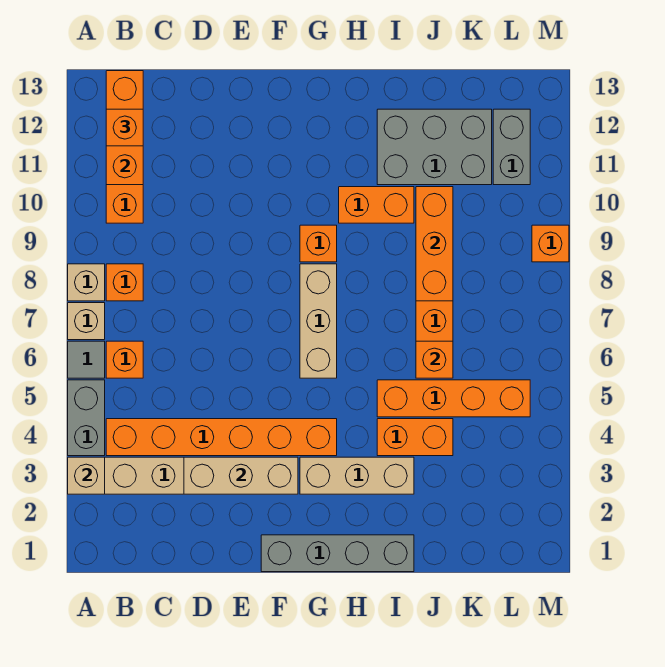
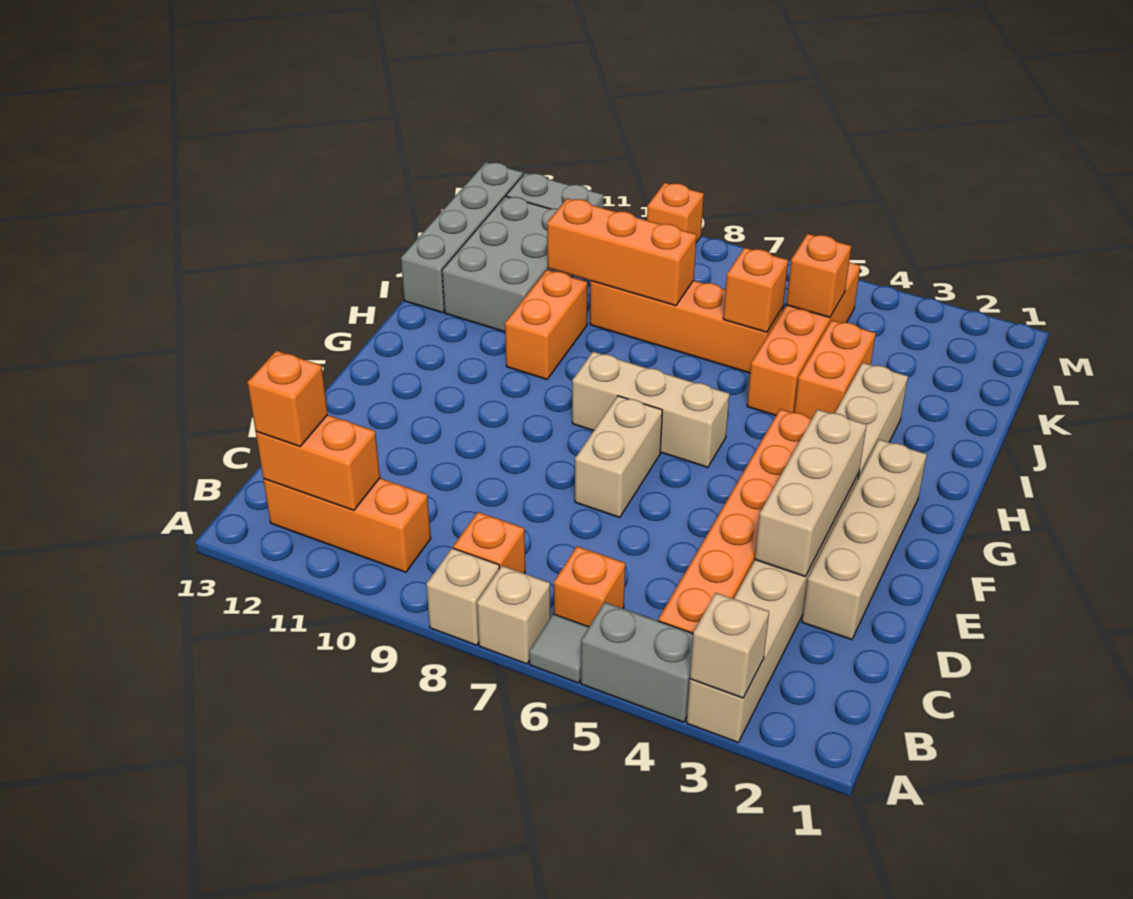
orange 1x3 brick [106,71,143,185] -> orange 1x2 brick [256,415,380,510]
none -> tan 1x4 brick [802,439,927,640]
none -> tan 1x2 brick [575,396,662,518]
grey 1x4 brick [261,535,414,572] -> grey 1x4 brick moved to [401,162,523,313]
orange 1x1 brick [300,225,337,262] -> orange 1x1 brick moved to [786,234,851,317]

